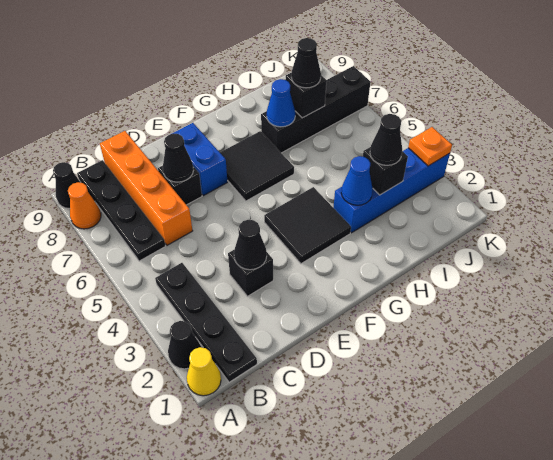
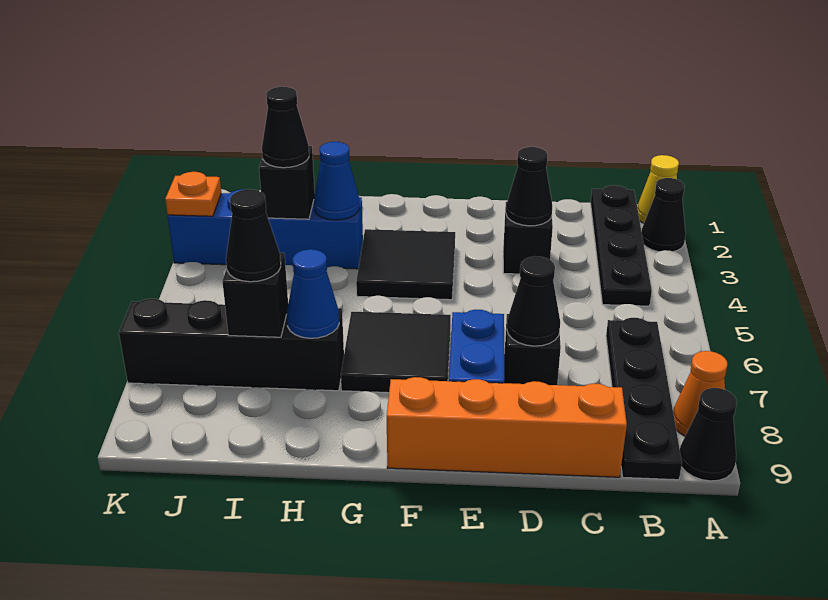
orange 1x4 brick [100,131,193,245] -> orange 1x4 brick turned to [387,377,627,477]

